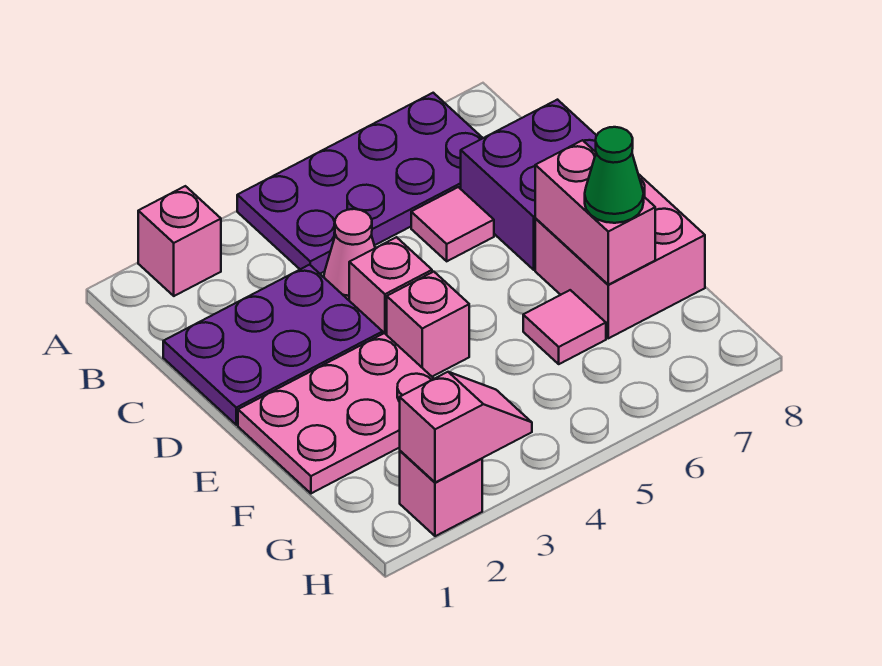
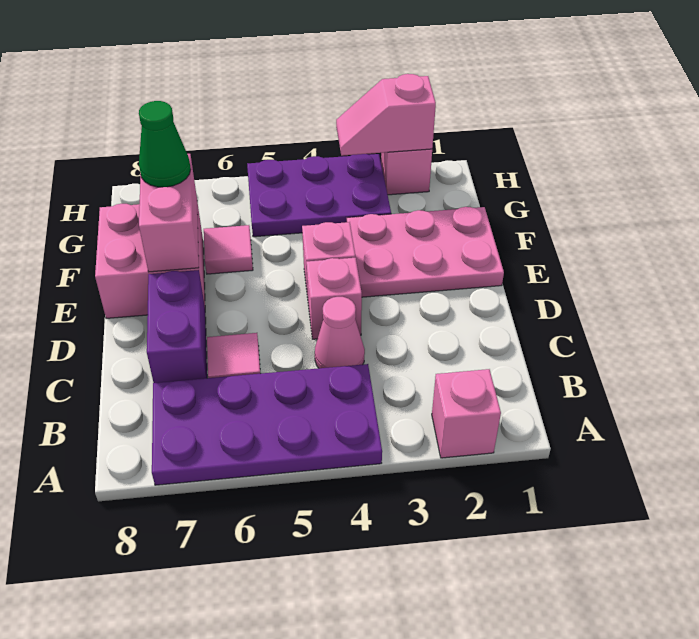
purple 2x3 plate [163,265,383,425] -> purple 2x3 plate moved to [247,154,391,237]
purple 2x2 brick [461,100,597,270] -> purple 1x2 brick [147,270,207,383]

